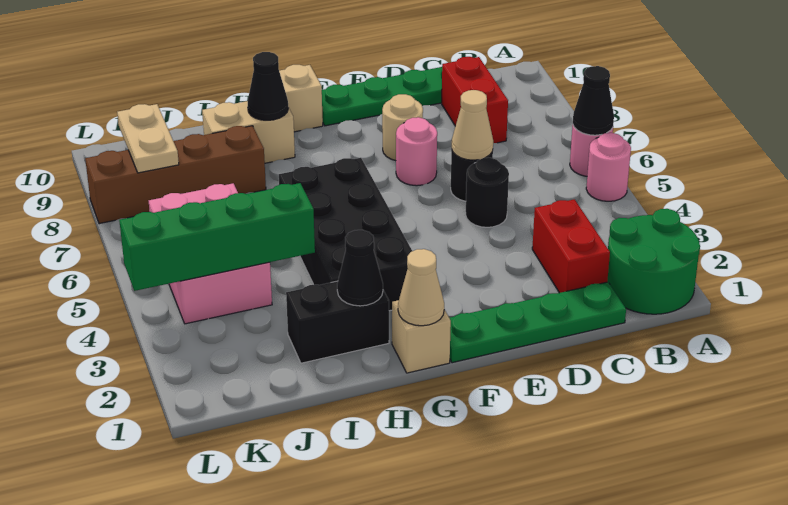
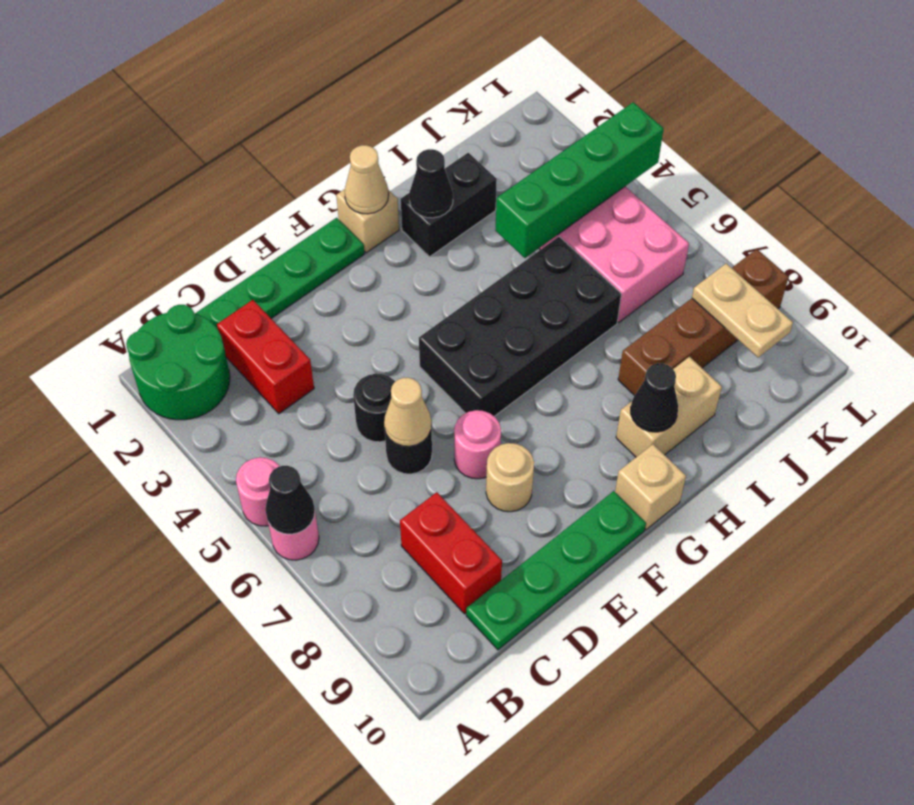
black 2x4 brick [279,158,412,311] -> black 2x4 brick turned to [419,237,621,416]

